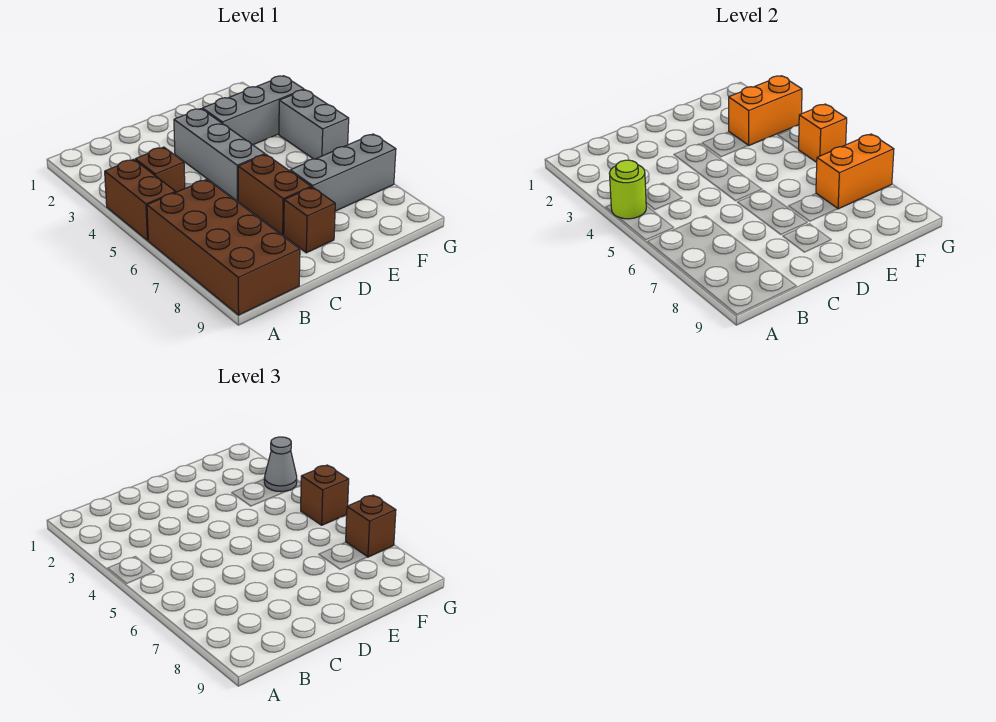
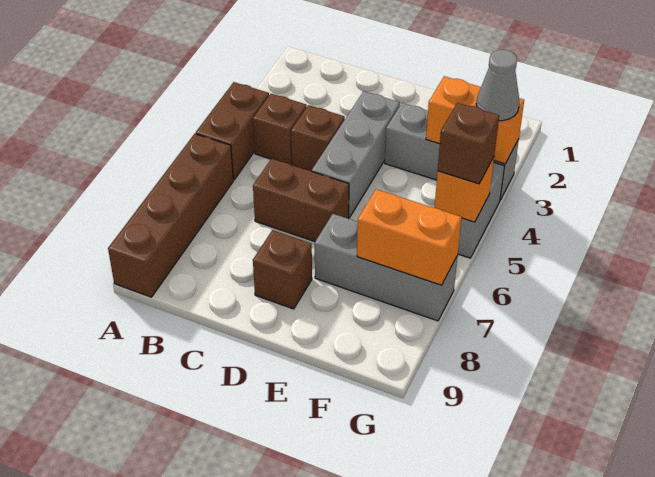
lime 1x1 round brick [609,160,646,219] -> none
brown 2x4 brick [147,180,300,315] -> brown 1x4 brick [108,134,233,297]
brown 1x2 brick [238,155,311,235] -> brown 1x2 brick turned to [253,159,349,242]
brown 1x1 brick [346,495,396,557] -> brown 1x1 brick moved to [291,105,345,171]

